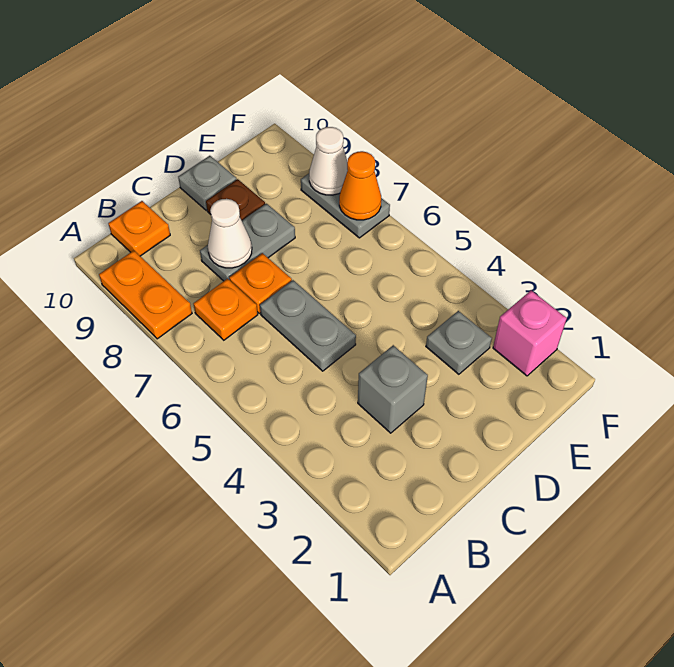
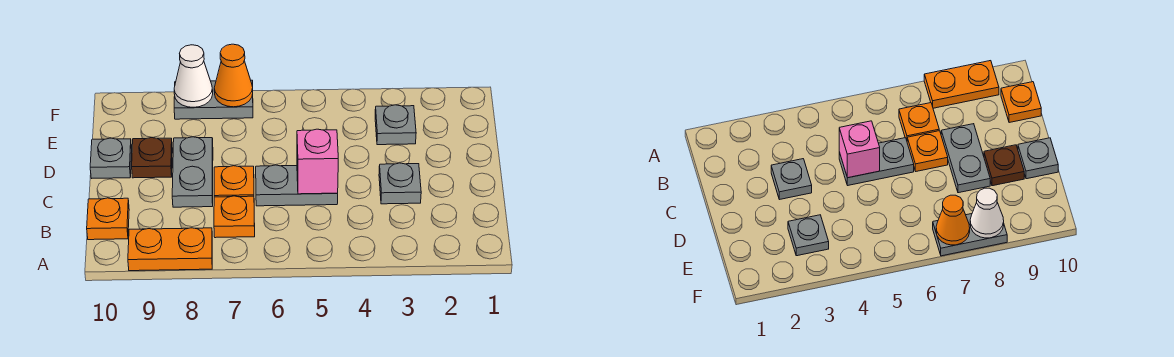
grey 1x1 brick [358,345,428,433] -> grey 1x1 plate [379,163,421,204]
white 1x1 cone [208,199,252,268] -> none
pink 1x1 brick [493,290,567,376] -> pink 1x1 brick moved to [297,129,338,194]

